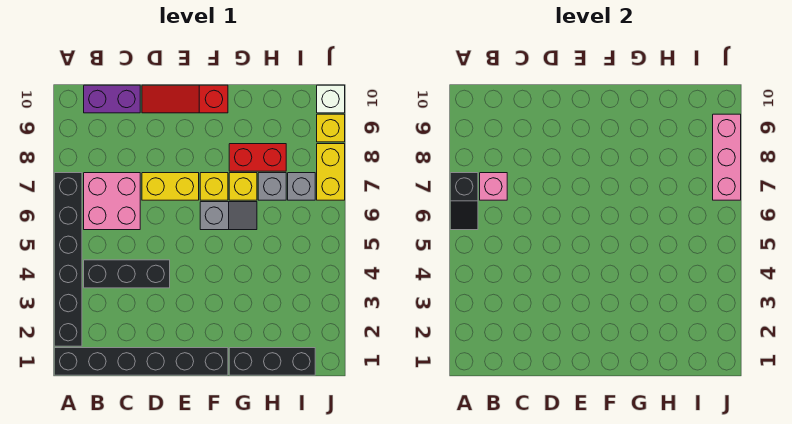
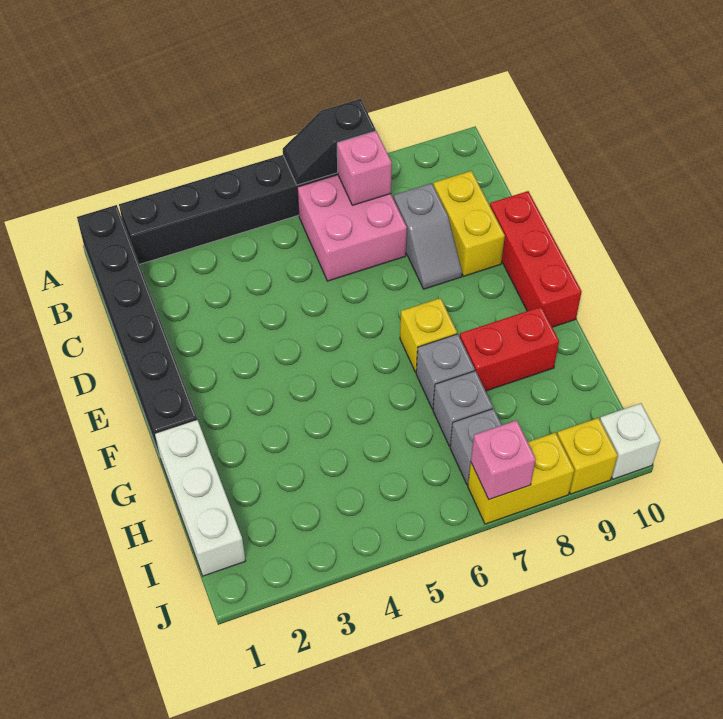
black 1x3 brick [84,260,170,288] -> none
purple 1x2 brick [84,85,140,113] -> none
yellow 1x2 brick [142,173,199,200] -> yellow 1x2 brick moved to [434,171,505,276]
red 1x3 slope [142,85,228,113] -> red 1x3 brick [490,191,582,327]
grey 1x2 slope [200,202,257,230] -> grey 1x2 slope moved to [393,183,462,289]
black 1x3 brick [229,348,315,375] -> white 1x3 brick [155,420,245,576]
yellow 1x1 brick [229,173,257,200] -> grey 1x1 brick [416,334,475,409]
red 1x2 brick [229,144,286,171] -> red 1x2 brick turned to [460,307,559,391]
pink 1x3 brick [713,114,741,200] -> pink 1x1 brick [471,420,536,500]

